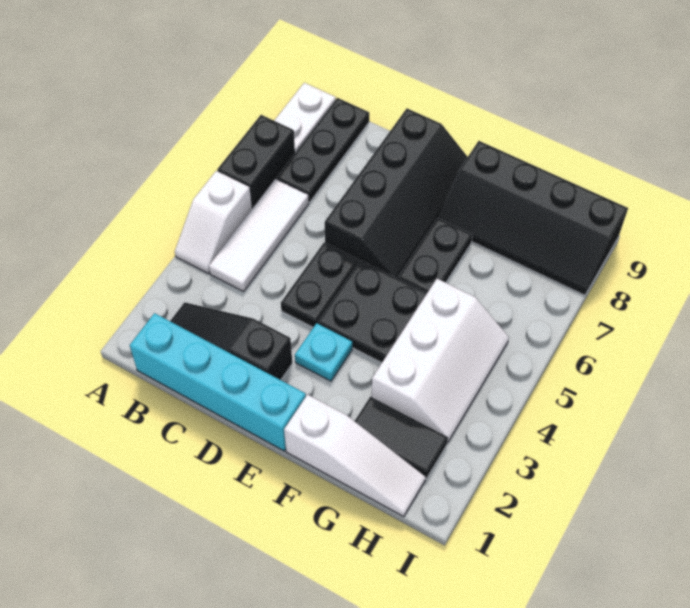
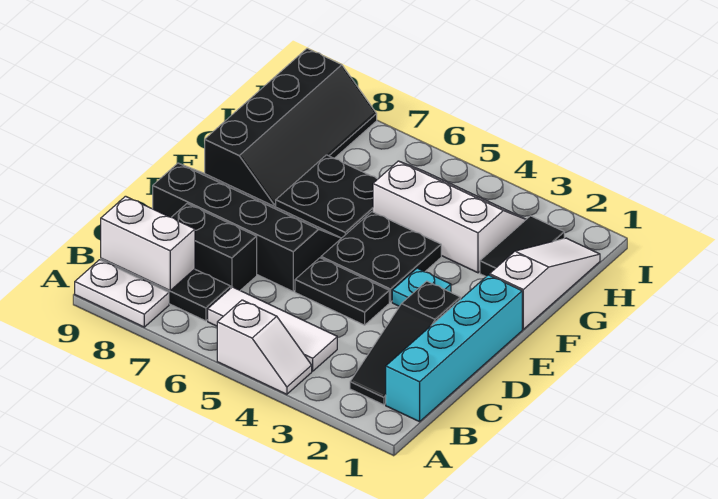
black 1x2 brick [217,115,295,209] -> black 1x2 brick moved to [172,204,257,290]
none -> white 1x2 brick [101,196,195,290]
black 1x2 plate [398,218,472,293] -> black 2x2 plate [276,155,377,238]

